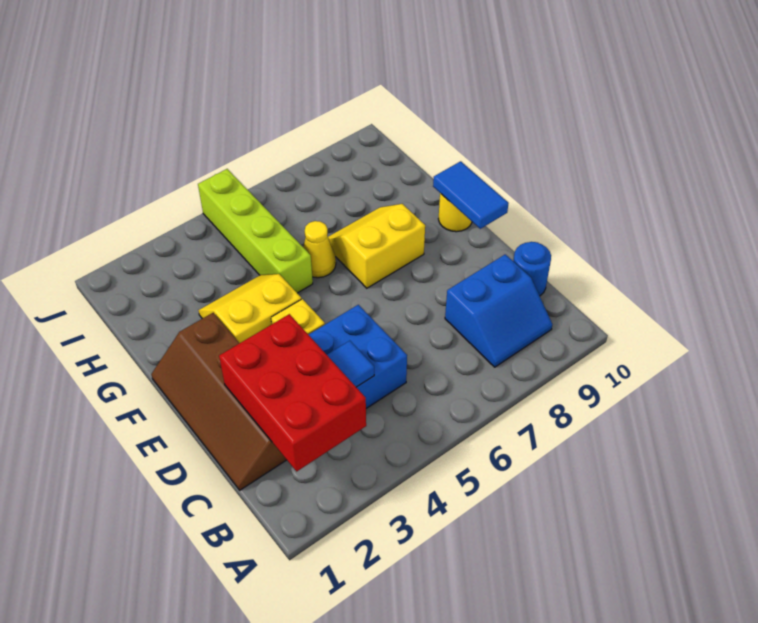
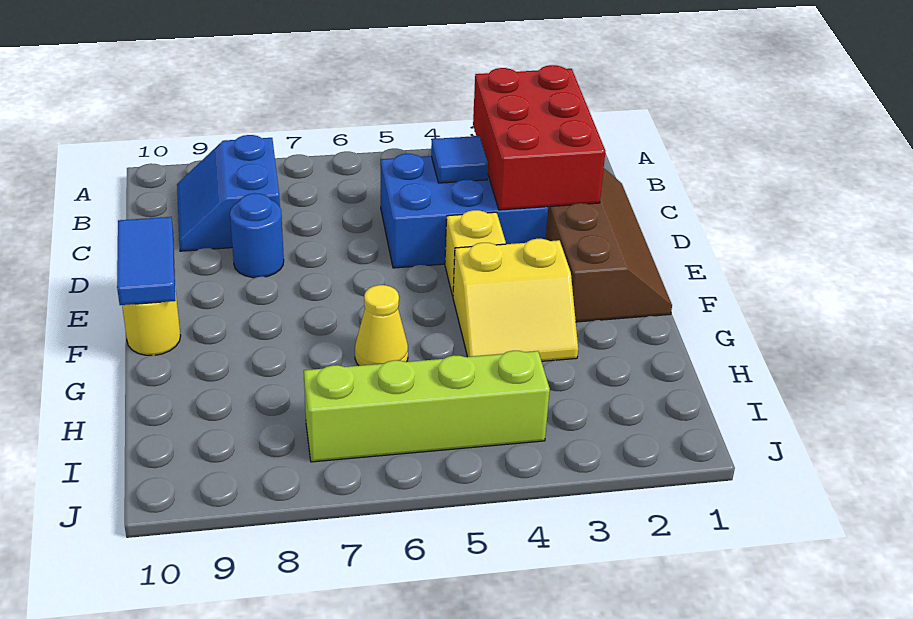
blue 2x2 slope [445,254,552,367] -> blue 2x2 slope turned to [177,135,280,251]
blue 1x1 round brick [513,242,551,296] -> blue 1x1 round brick moved to [230,193,284,278]
yellow 2x2 slope [328,204,425,288] -> none
lime 1x4 brick [198,169,313,293] -> lime 1x4 brick turned to [304,351,550,462]

